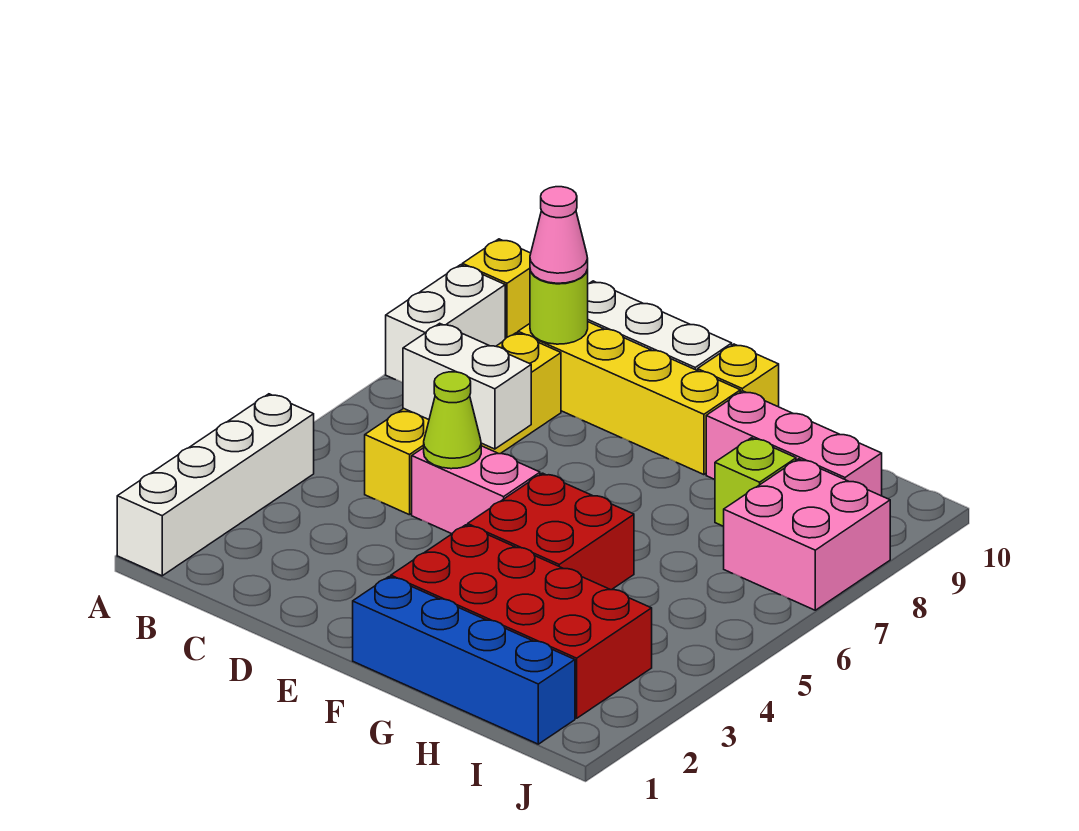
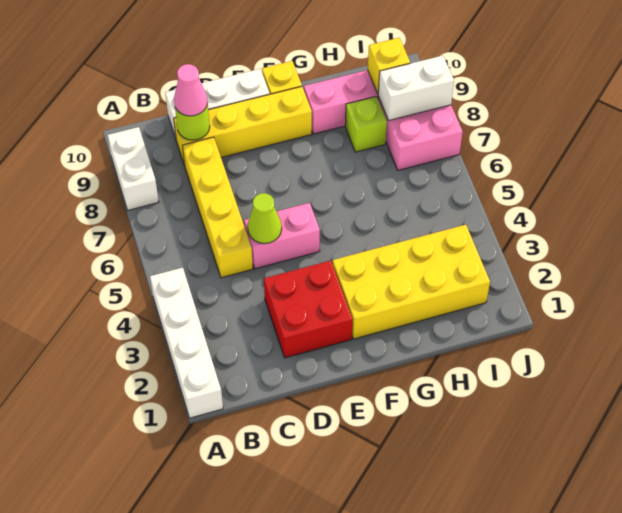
yellow 1x1 brick [462,239,531,339] -> yellow 1x1 brick moved to [368,38,410,93]
white 1x2 brick [403,323,531,449] -> white 1x2 brick moved to [378,56,454,121]
blue 1x4 brick [353,577,575,744] -> none
red 2x4 brick [391,525,652,718] -> yellow 2x4 brick [333,225,490,339]
red 2x2 brick [468,473,634,590] -> red 2x2 brick moved to [264,261,353,358]

